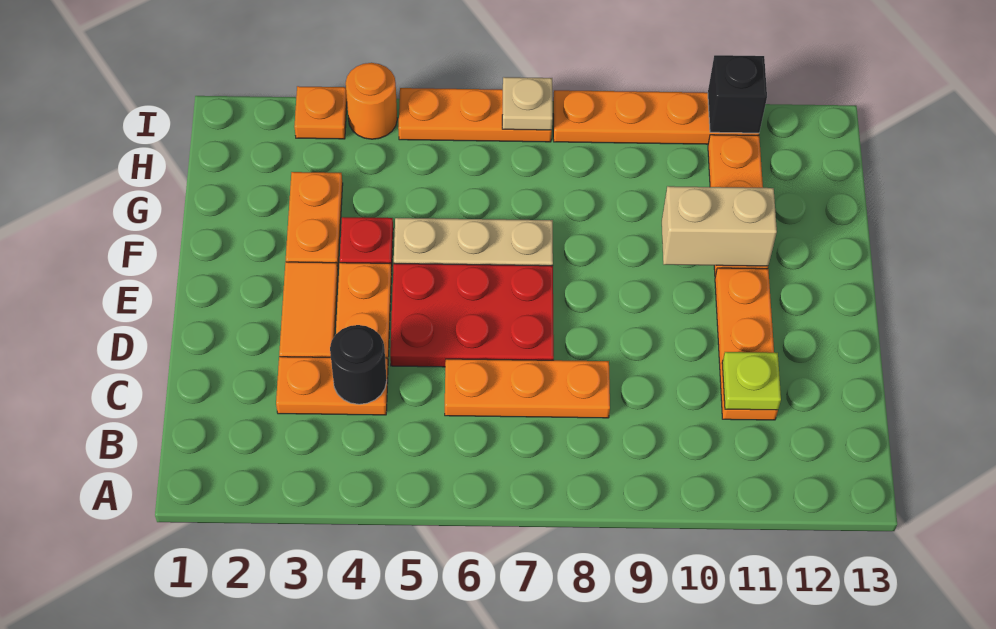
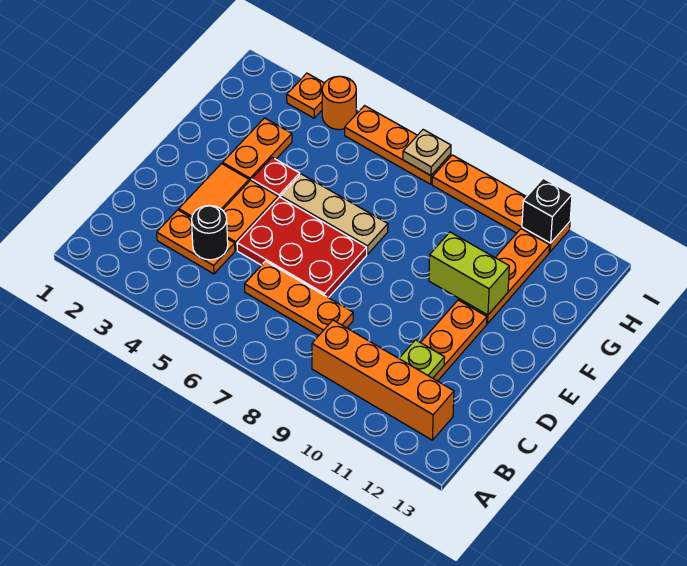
none -> orange 1x4 brick [312,320,454,440]
tan 1x2 brick [662,186,777,266] -> lime 1x2 brick [429,232,509,315]

